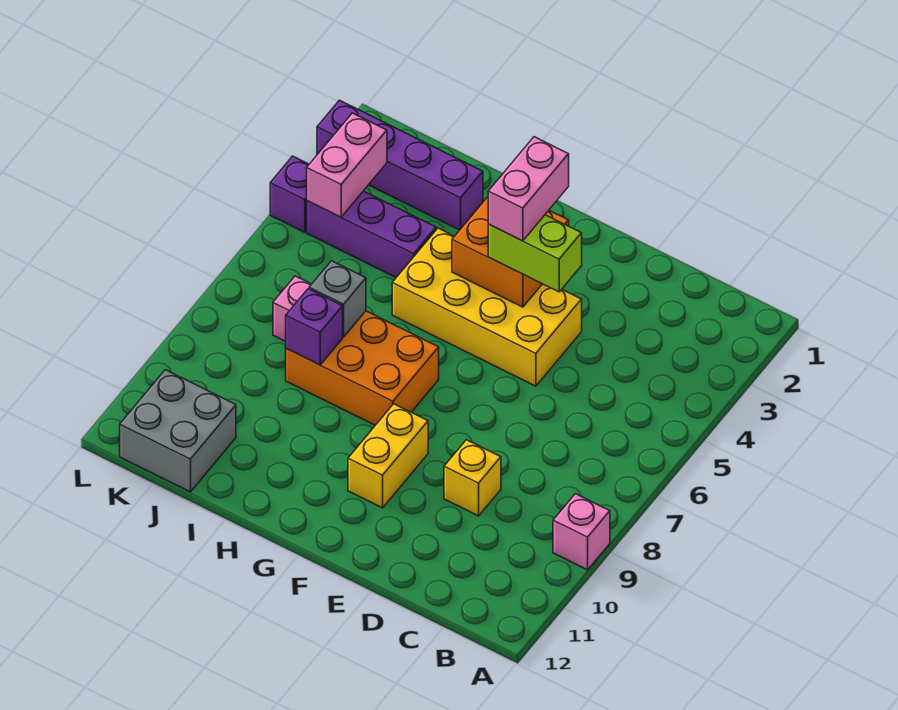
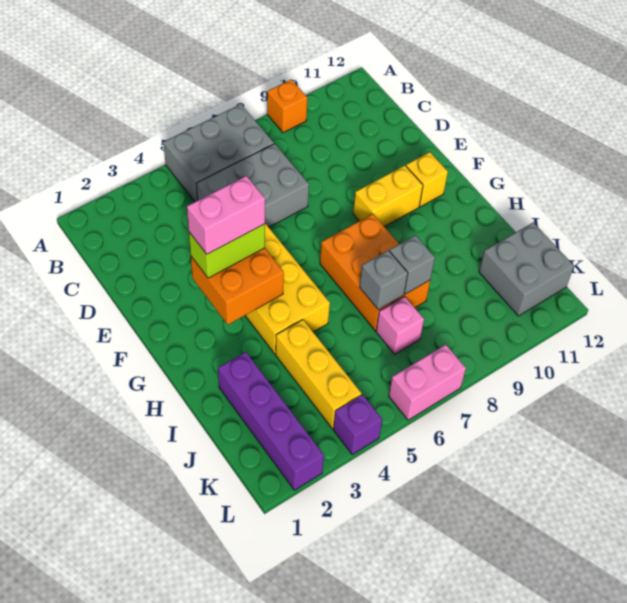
none -> grey 2x3 brick [164,104,274,202]
pink 1x1 brick [553,494,610,570] -> orange 1x1 brick [267,79,308,133]
none -> grey 2x3 brick [197,144,309,227]
yellow 1x1 brick [444,440,501,516] -> yellow 1x1 brick moved to [406,152,448,207]
lime 1x2 brick [488,215,582,292] -> lime 1x2 brick turned to [189,224,265,278]
purple 1x3 brick [307,191,436,277] -> yellow 1x3 brick [276,320,362,428]
purple 1x1 brick [286,289,343,365] -> grey 1x1 brick [390,235,435,294]
pink 1x2 brick [307,113,387,217] -> pink 1x2 brick moved to [389,345,466,420]

